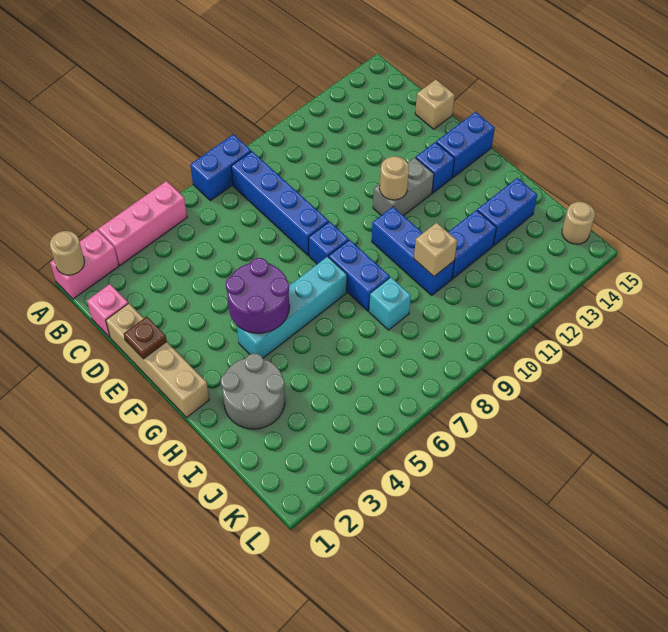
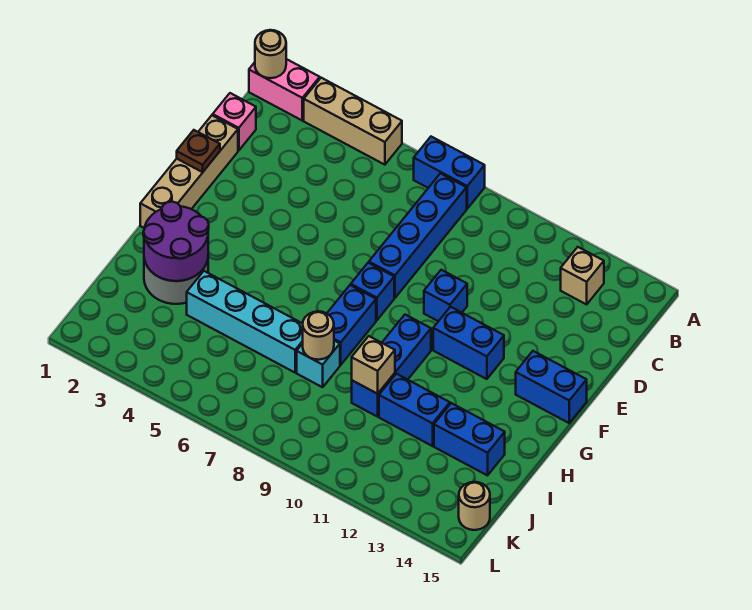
pink 1x3 brick [98,181,187,265] -> tan 1x3 brick [304,78,402,165]
tan 1x1 brick [415,80,455,129] -> tan 1x1 brick moved to [561,247,604,304]
purple 2x2 round brick [226,258,289,333] -> purple 2x2 round brick moved to [143,202,209,281]
grey 1x2 brick [373,158,434,216] -> blue 1x2 brick [433,307,504,379]
tan 1x1 round brick [380,156,409,200] -> tan 1x1 round brick moved to [303,311,334,360]
blue 1x1 brick [416,142,455,193] -> blue 1x1 brick moved to [424,270,467,321]
cyan 1x4 brick [237,256,347,358] -> cyan 1x4 brick moved to [187,271,303,372]

